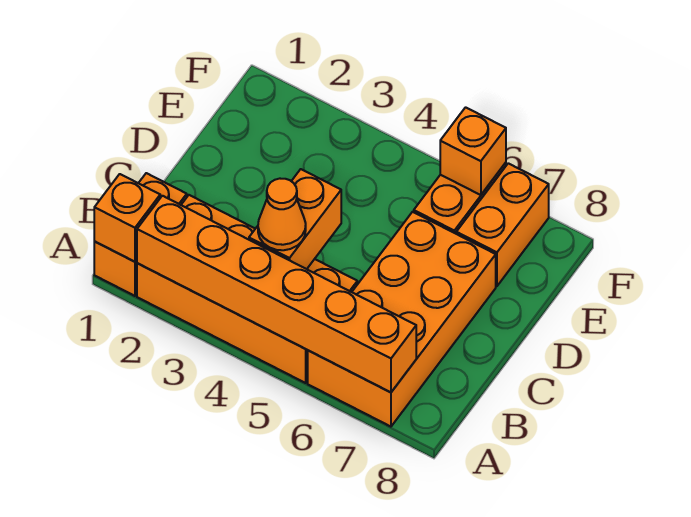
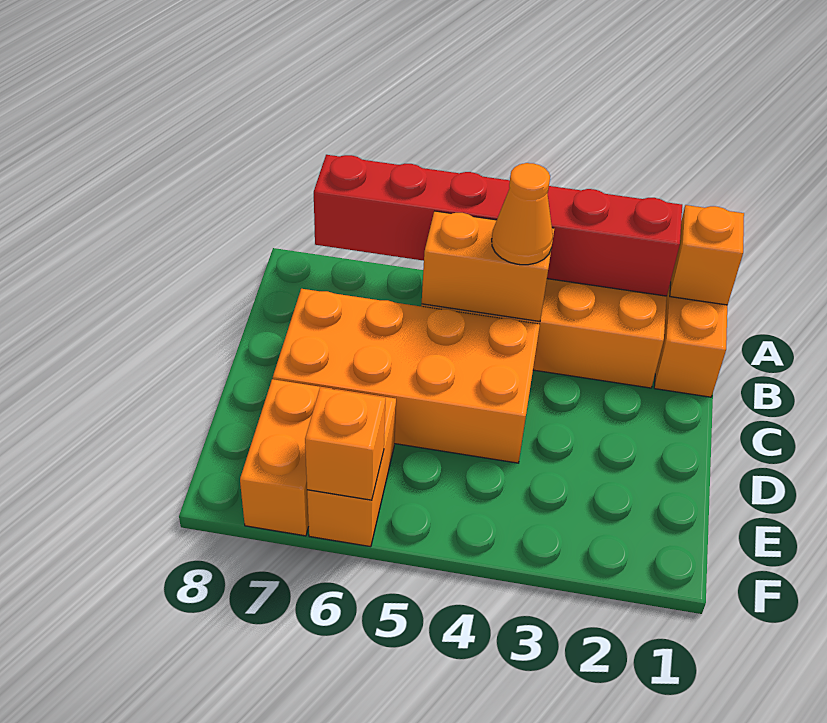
orange 1x6 brick [137,196,416,392] -> red 1x6 brick [314,155,682,296]
orange 2x4 brick [308,212,496,427] -> orange 2x4 brick turned to [273,289,540,463]
orange 1x2 brick [249,169,341,269] -> orange 1x2 brick turned to [422,211,554,321]

